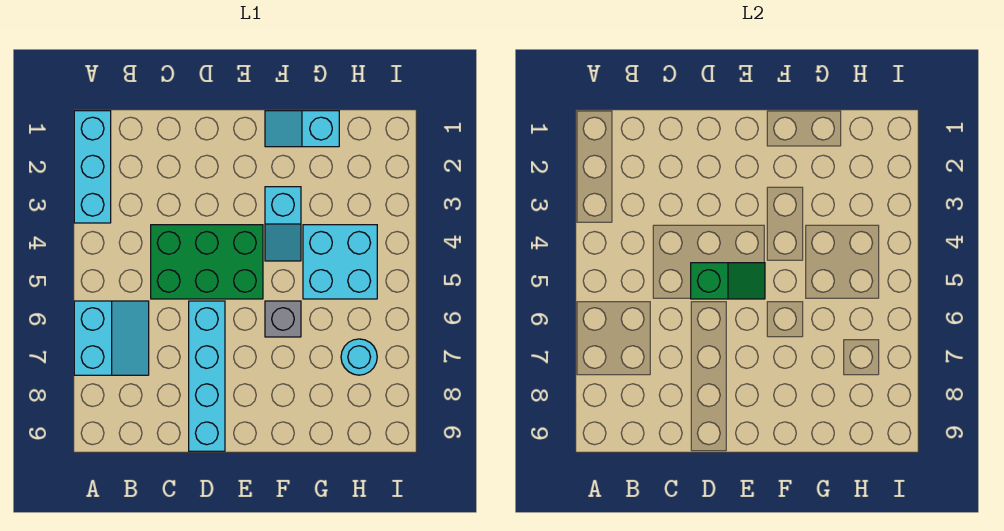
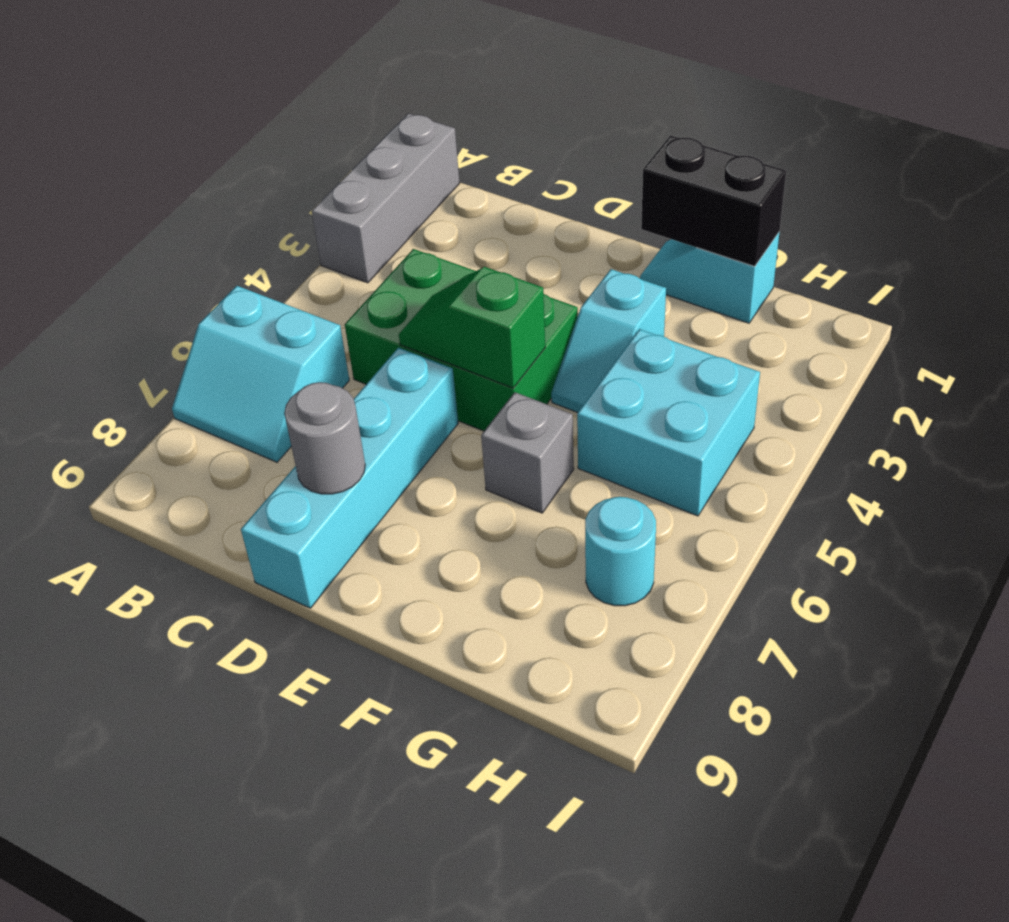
cyan 1x3 brick [74,111,111,223] -> grey 1x3 brick [312,113,460,283]
cyan 2x2 slope [74,301,149,375] -> cyan 2x2 slope turned to [172,286,349,462]
green 1x2 slope [691,263,765,299] -> green 1x2 slope turned to [399,267,545,388]
none -> grey 1x1 round brick [284,382,365,494]
none -> black 1x2 brick [641,135,786,266]

